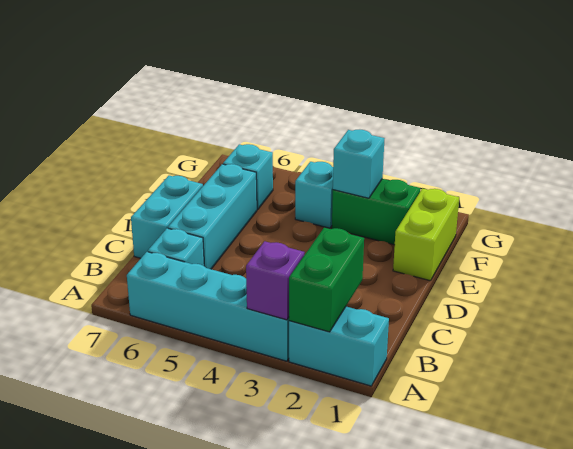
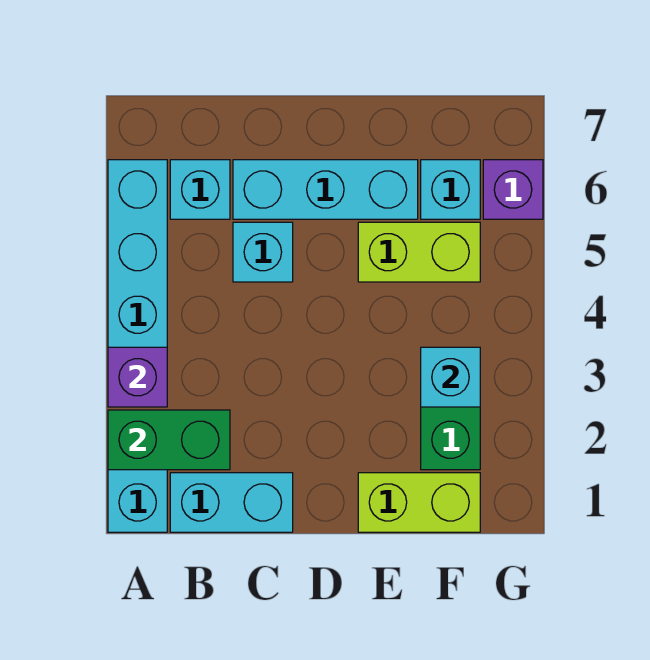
cyan 1x2 brick [131,176,203,258] -> cyan 1x2 brick moved to [170,473,293,532]
none -> lime 1x2 brick [358,222,480,282]
cyan 1x1 brick [295,162,333,228] -> cyan 1x1 brick moved to [233,222,293,282]
none -> purple 1x1 brick [483,160,543,219]

